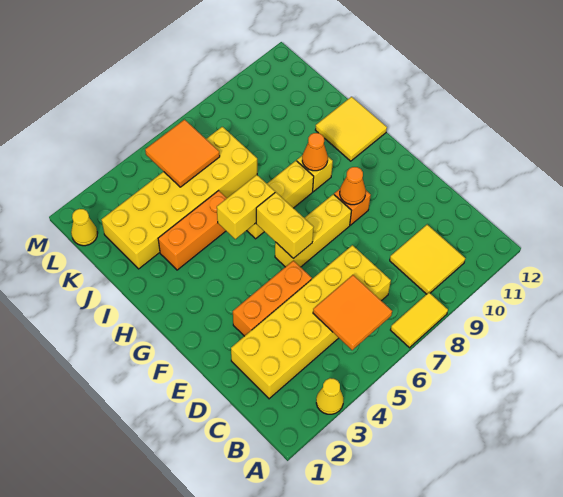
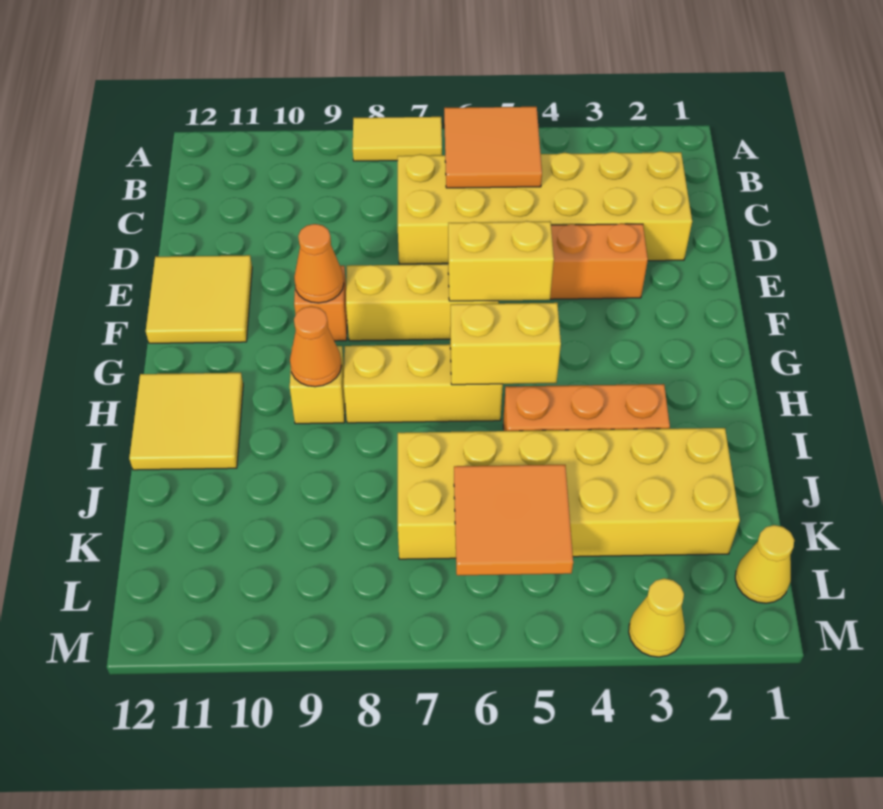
yellow 1x1 cone [316,378,343,414] -> yellow 1x1 cone moved to [629,578,685,657]
yellow 2x2 tile [390,225,465,294] -> yellow 2x2 tile moved to [146,255,252,343]
yellow 1x2 brick [256,192,314,259] -> yellow 1x2 brick turned to [448,221,554,301]

